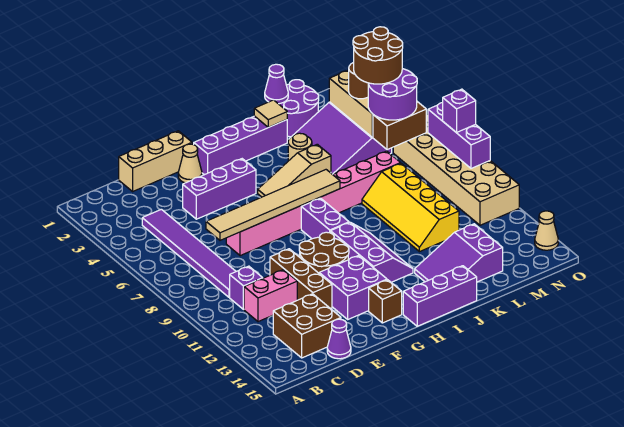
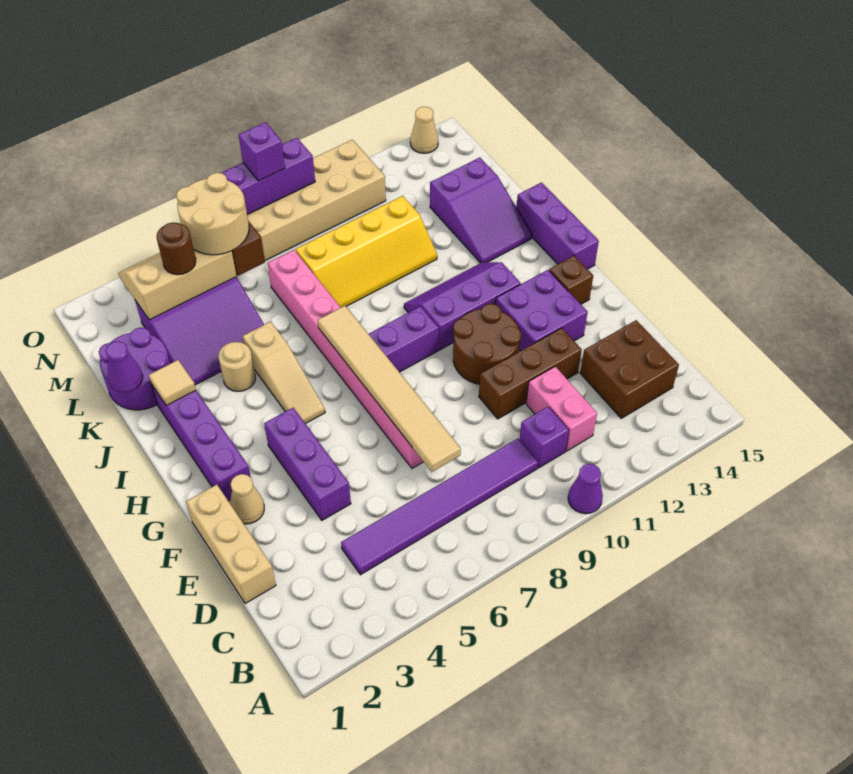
purple 1x1 cone [327,319,351,359] -> purple 1x1 cone moved to [568,464,603,514]
brown 2x2 round brick [353,27,403,84] -> none
purple 2x2 round brick [368,69,417,120] -> tan 2x2 round brick [176,173,249,255]

